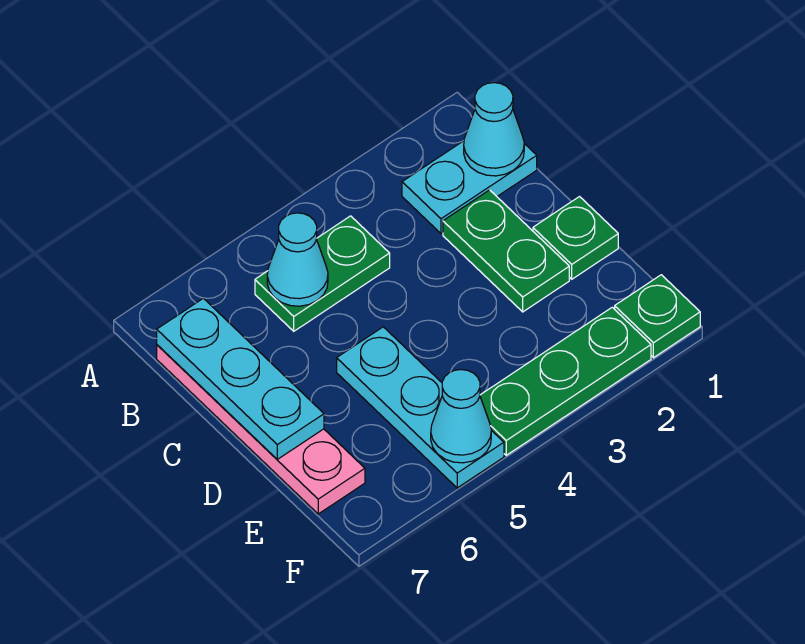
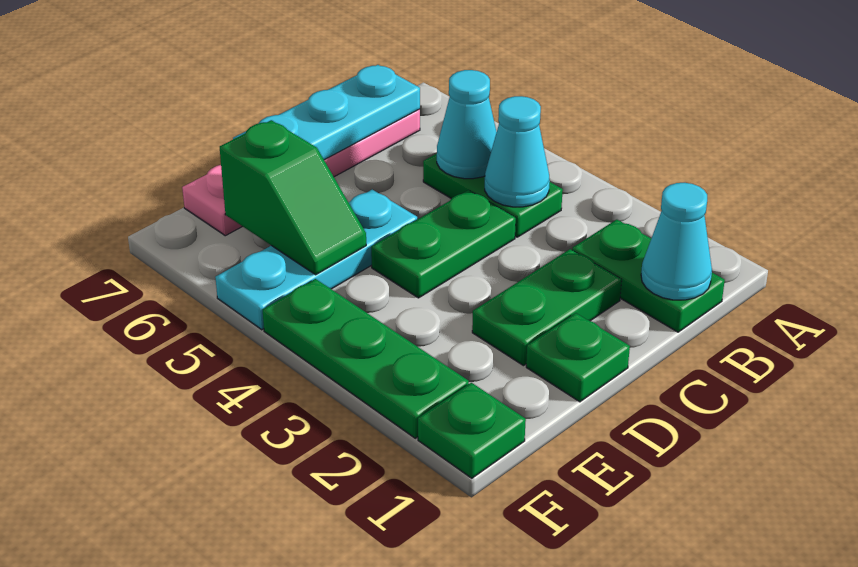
cyan 1x2 plate [402,141,537,234] -> green 1x2 plate [572,220,725,332]
none -> green 1x2 plate [371,190,516,298]
none -> green 1x2 slope [220,120,366,275]
cyan 1x1 cone [431,370,491,463] -> cyan 1x1 cone moved to [485,96,550,207]

